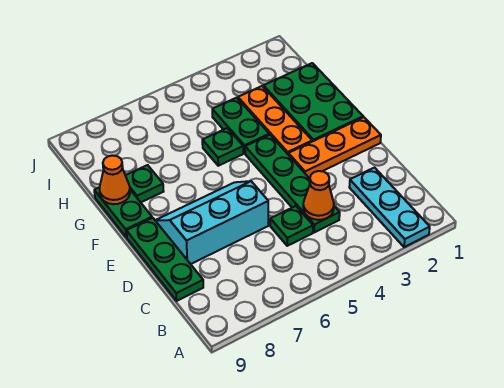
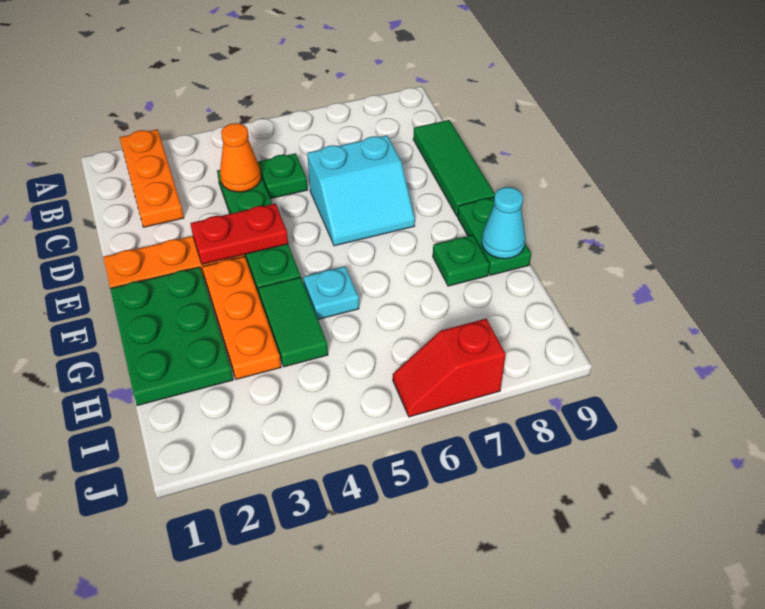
cyan 1x3 plate [349,168,430,247] -> orange 1x3 plate [120,129,184,227]
green 1x3 plate [126,218,203,301] -> green 1x3 tile [413,120,495,216]
cyan 2x3 slope [155,181,268,264] -> cyan 2x2 slope [307,135,415,246]
none -> red 1x2 plate [190,204,288,264]
green 1x2 plate [212,98,269,153] -> green 1x2 tile [258,277,328,367]
green 1x1 plate [202,128,243,166] -> cyan 1x1 plate [303,266,359,319]
orange 1x1 cone [99,156,130,204] -> cyan 1x1 cone [482,187,525,259]
none -> red 1x2 slope [393,319,506,417]

